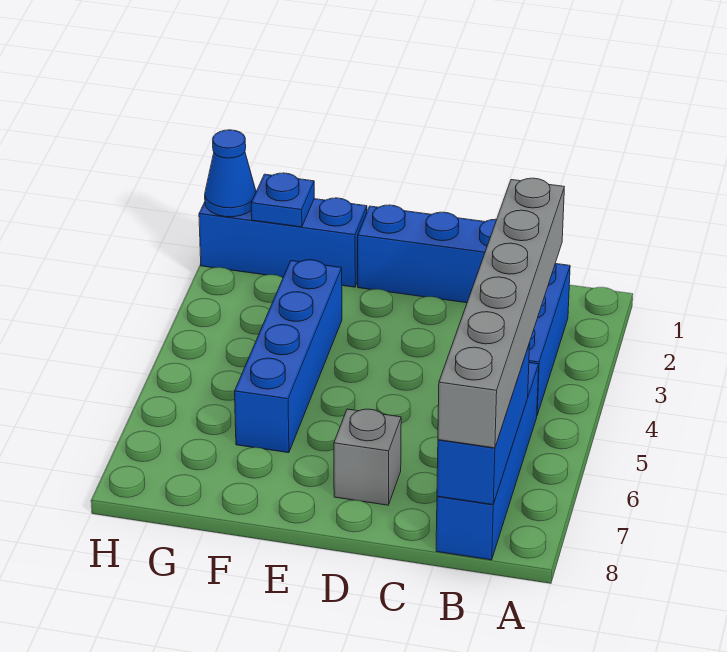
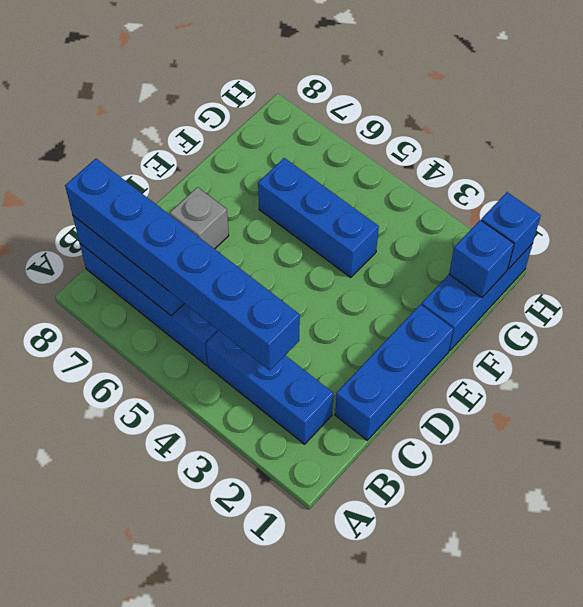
grey 1x6 brick [438,178,564,448] -> blue 1x6 brick [65,159,300,371]
blue 1x4 brick [235,260,342,453] -> blue 1x3 brick [258,158,379,278]
blue 1x1 plate [251,173,314,227] -> blue 1x1 brick [449,220,514,297]
blue 1x1 cone [205,130,256,217] -> blue 1x1 brick [481,192,541,269]

